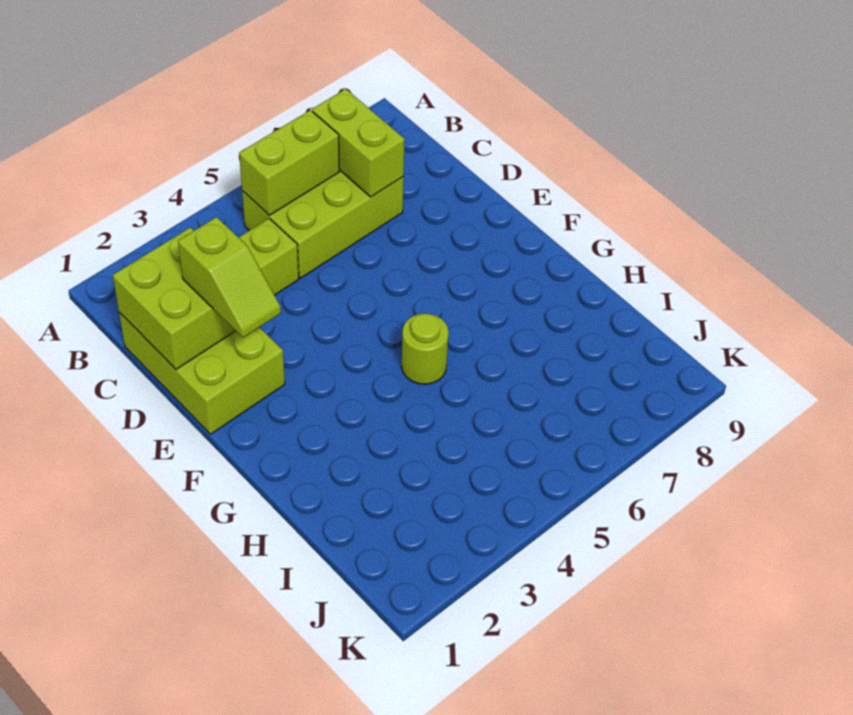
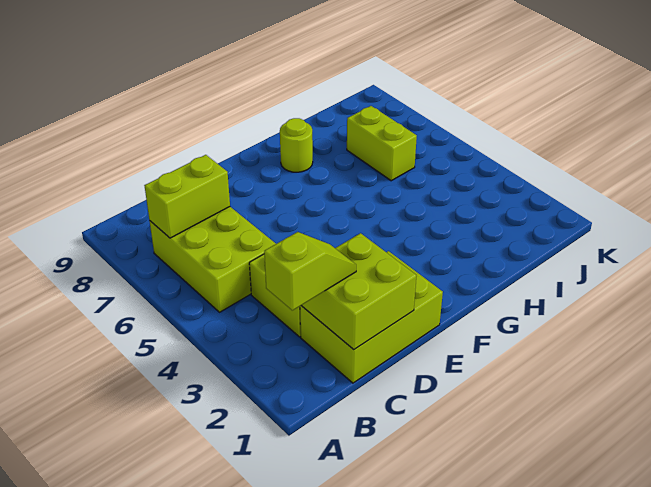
lime 1x2 brick [239,110,339,215] -> lime 1x2 brick moved to [347,106,417,181]
lime 1x2 slope [178,217,281,338] -> lime 1x2 slope moved to [264,232,356,310]
lime 1x1 round brick [402,313,449,384] -> lime 1x1 round brick moved to [280,118,313,172]

